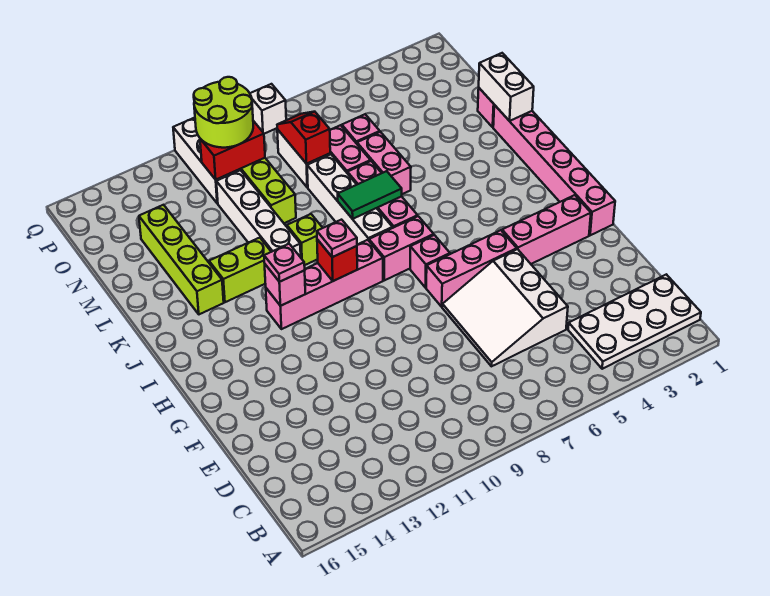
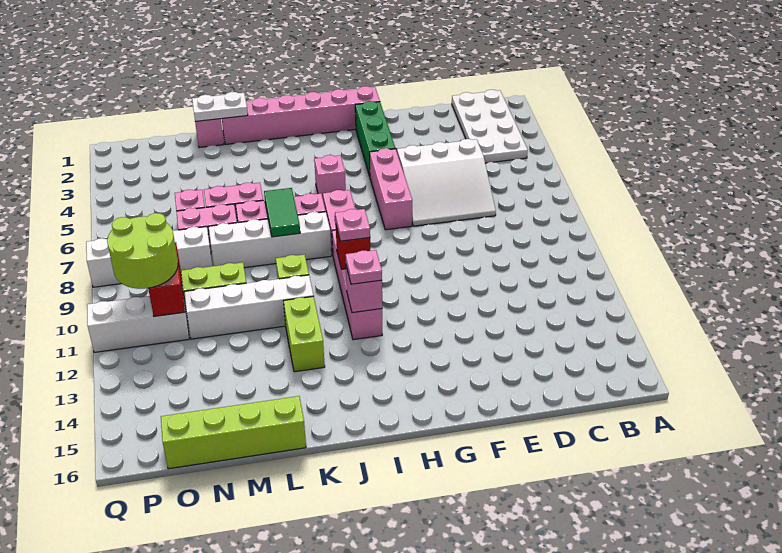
pink 1x3 brick [502,195,591,264] -> green 1x3 brick [355,101,395,176]
pink 1x1 brick [410,235,450,288] -> pink 1x1 brick moved to [314,155,346,198]
lime 1x4 brick [139,205,224,314] -> lime 1x4 brick moved to [161,396,306,469]
white 1x2 brick [479,53,534,121] -> white 1x2 plate [192,92,248,121]
red 1x2 slope [277,112,330,164] -> none

